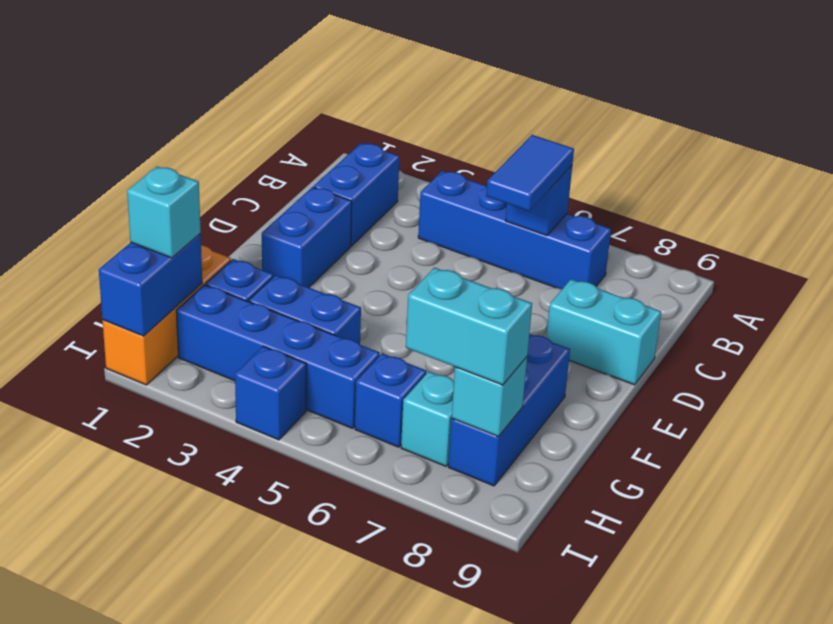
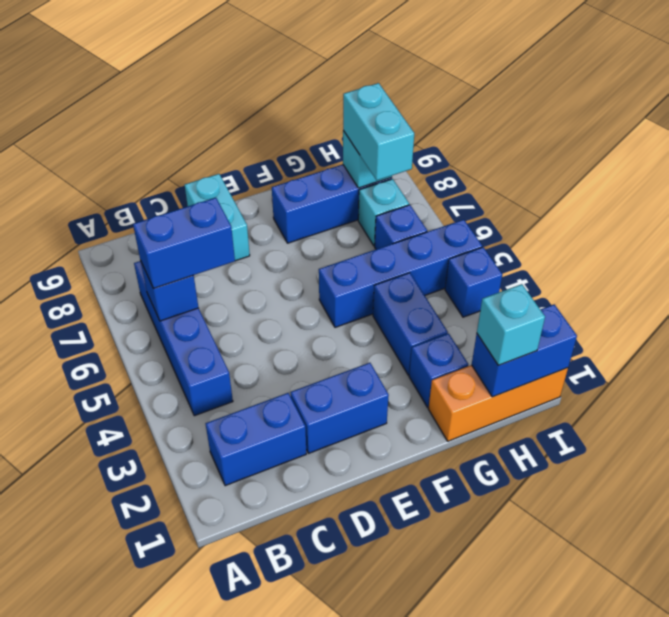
blue 1x2 tile [486,135,574,211] -> blue 1x2 brick [133,198,235,289]
blue 1x4 brick [176,285,380,428] -> blue 1x4 brick turned to [319,220,482,327]

